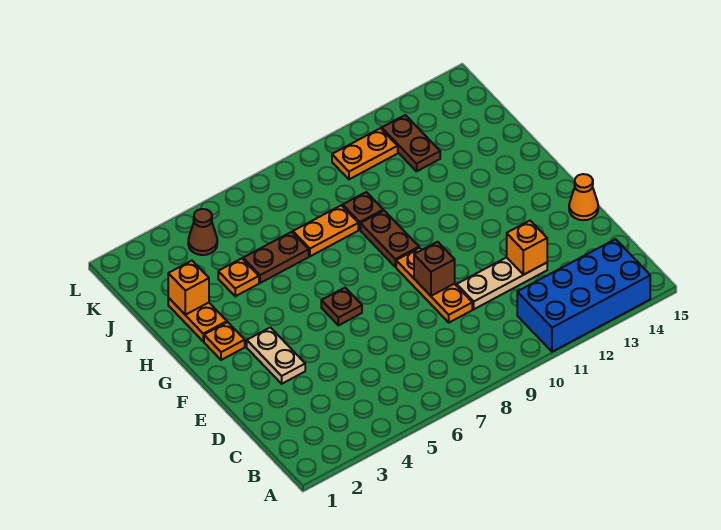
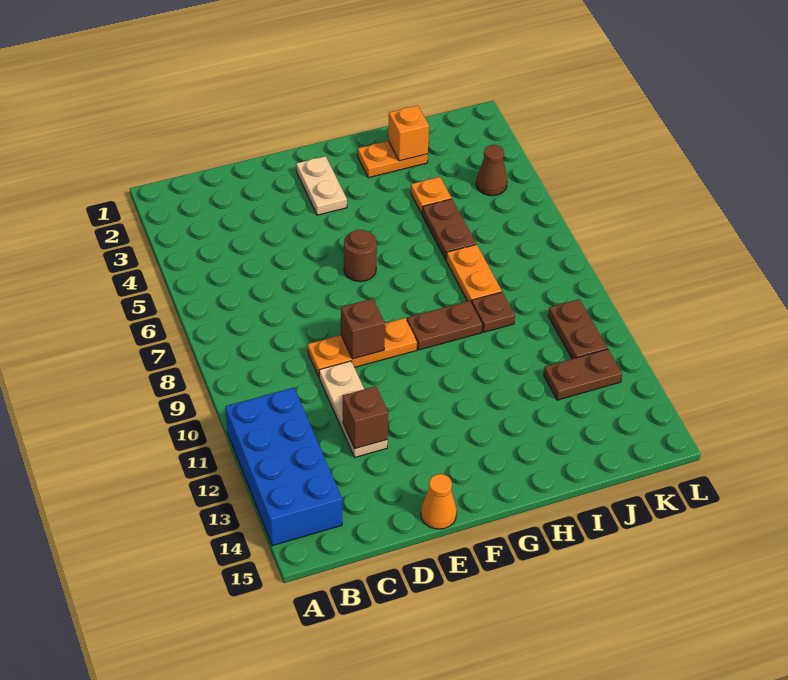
orange 1x1 brick [507,221,547,275] -> brown 1x1 brick [343,386,388,449]
tan 1x2 plate [247,327,305,384] -> tan 1x2 plate turned to [296,156,347,215]
brown 1x1 plate [321,288,362,325] -> brown 1x1 round brick [344,230,377,282]
orange 1x1 plate [204,322,245,360] -> none
orange 1x2 plate [332,128,398,179] -> brown 1x2 plate [548,299,607,359]

